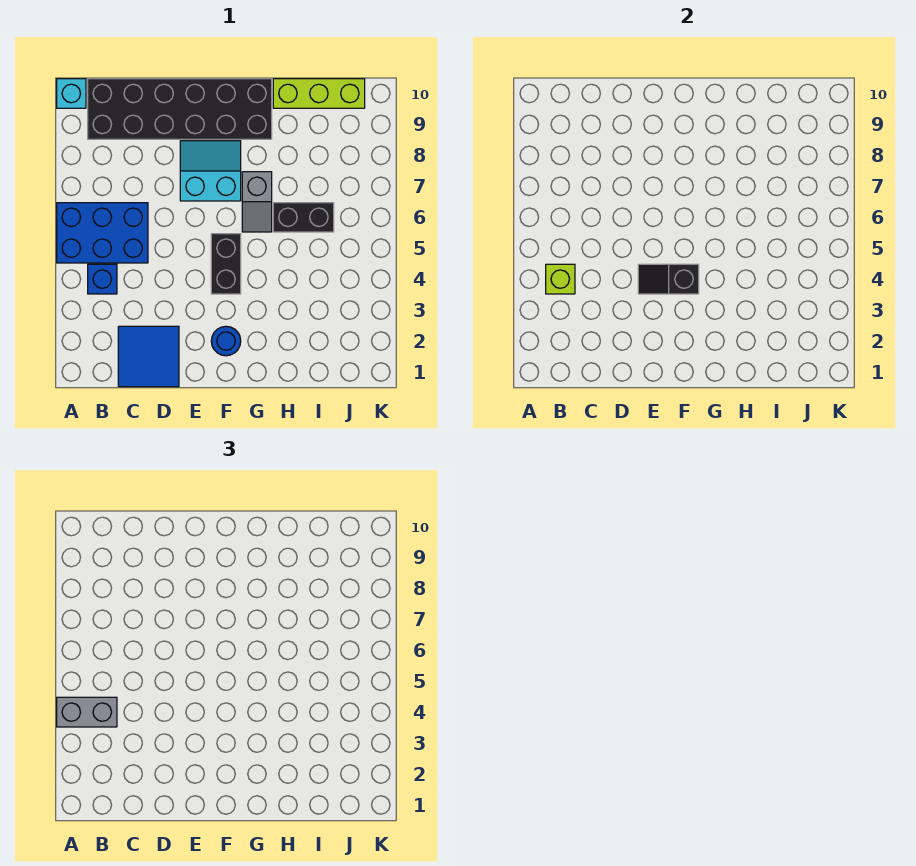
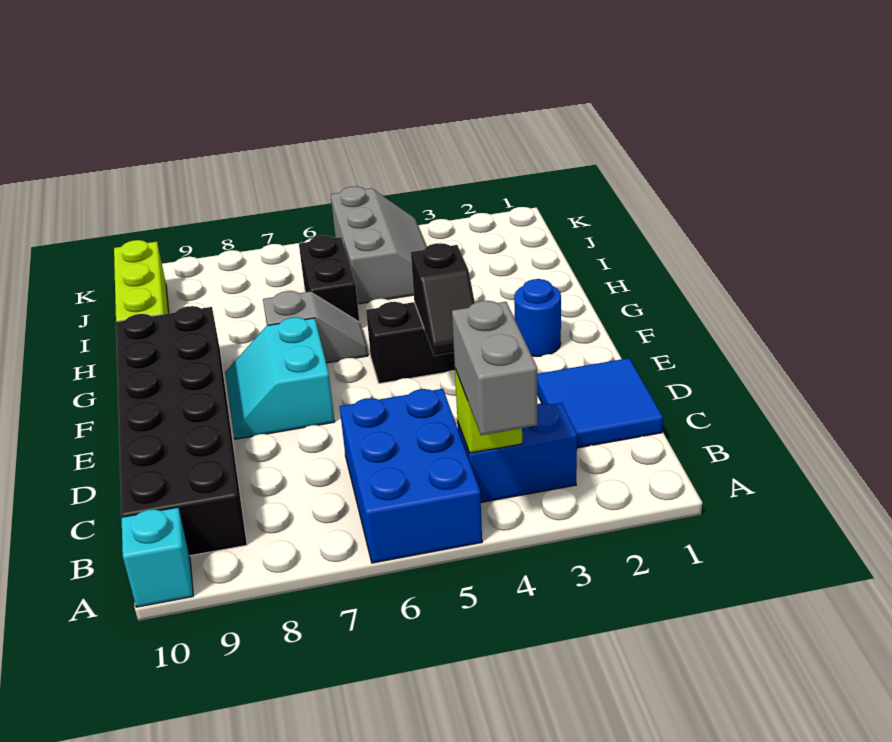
blue 1x1 brick [88,264,117,294] -> blue 1x2 brick [458,403,577,503]
none -> grey 2x3 slope [331,187,426,304]

